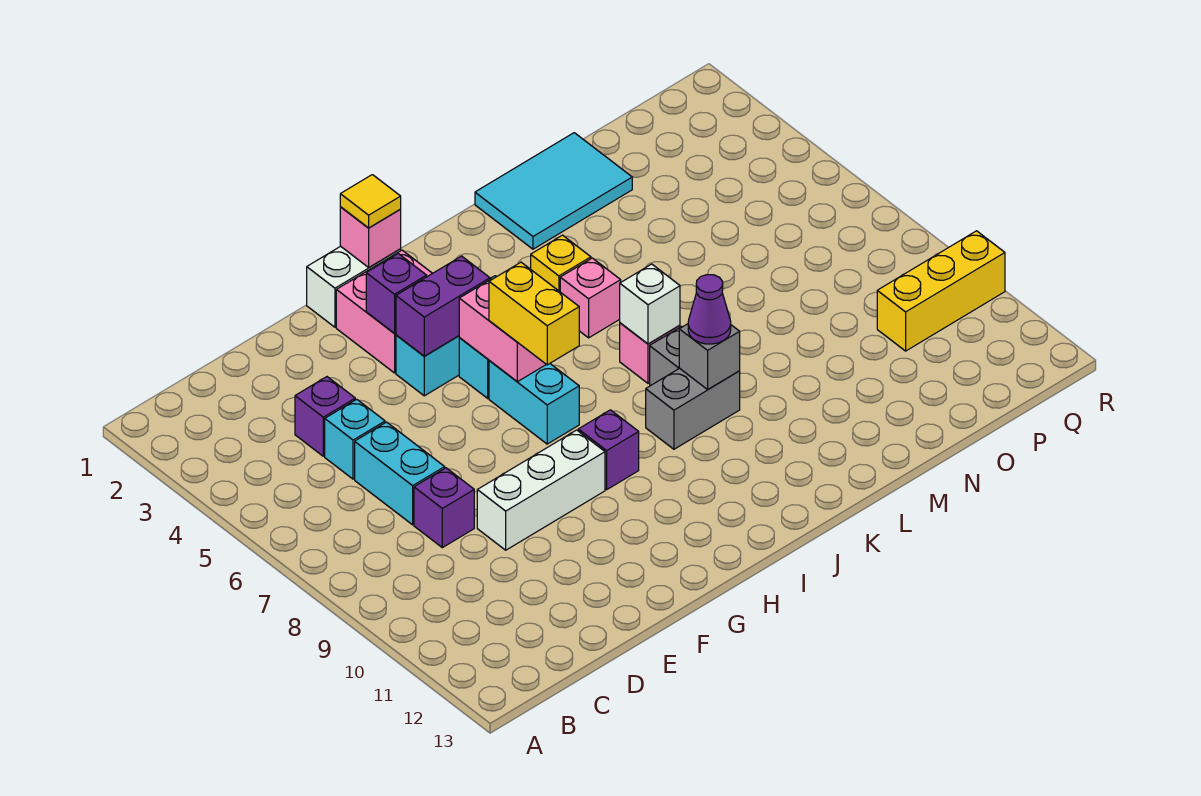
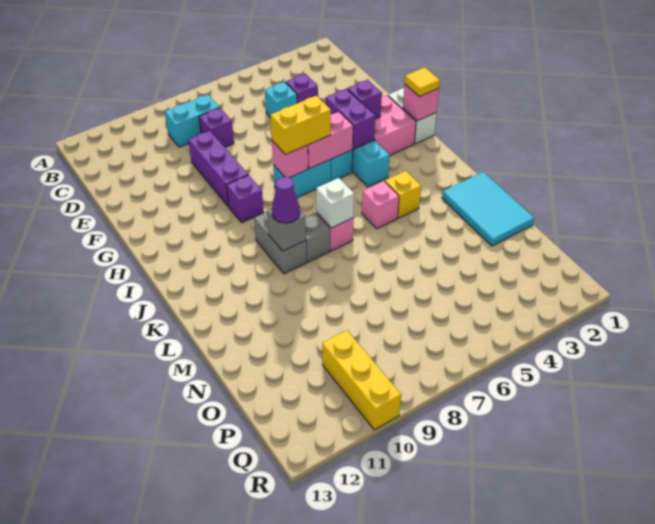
cyan 1x2 brick [355,422,445,525] -> cyan 1x2 brick moved to [165,95,220,147]
white 1x3 brick [477,430,605,550] -> purple 1x3 brick [188,131,248,207]
none -> pink 1x1 brick [272,141,308,178]

